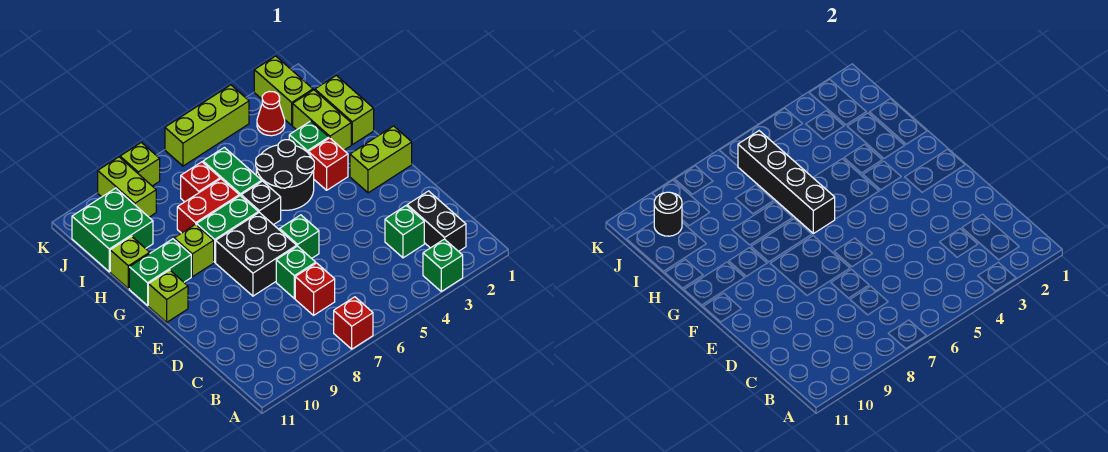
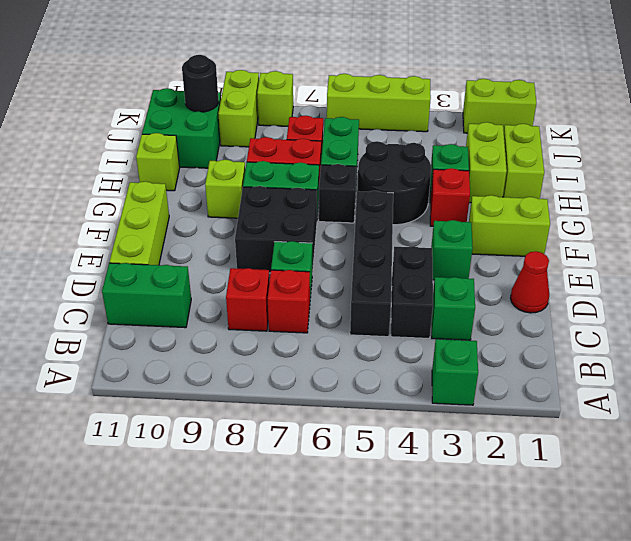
red 1x1 brick [334,297,373,349] -> red 1x1 brick moved to [226,268,269,331]
black 1x2 brick [407,191,466,252] -> black 1x2 brick moved to [391,246,433,338]
green 1x1 brick [279,215,319,258] -> green 1x1 brick moved to [431,220,473,280]
lime 1x1 brick [148,270,188,322] -> lime 1x3 brick [110,181,169,265]
black 1x4 brick [738,131,835,234] -> black 1x4 brick moved to [350,191,393,337]
green 1x2 brick [129,239,191,305] -> green 1x2 brick moved to [102,263,191,328]
lime 1x2 brick [254,56,313,125] -> lime 1x2 brick turned to [463,79,537,133]
red 1x1 cone [257,91,285,136] -> red 1x1 cone moved to [511,251,549,313]

